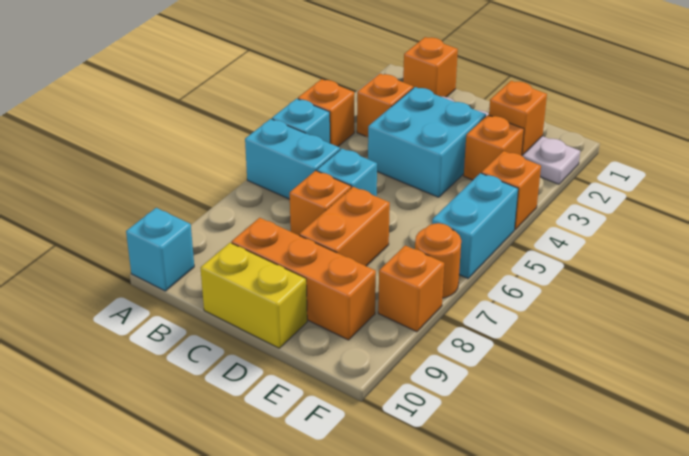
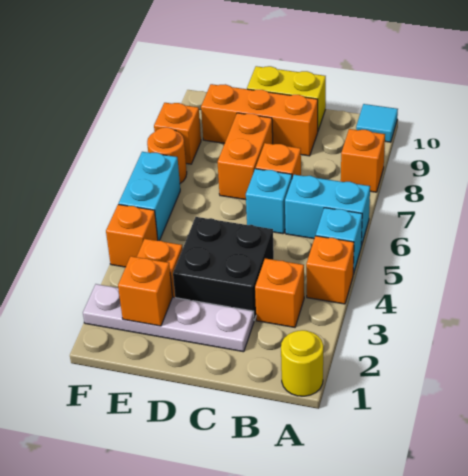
none -> yellow 1x1 round brick [281,330,323,396]
cyan 1x1 brick [126,208,194,291] -> cyan 1x1 tile [356,104,398,142]
orange 1x1 brick [403,37,458,97] -> orange 1x1 brick moved to [341,129,385,192]
cyan 2x2 brick [368,87,486,197] -> black 2x2 brick [173,217,274,320]

